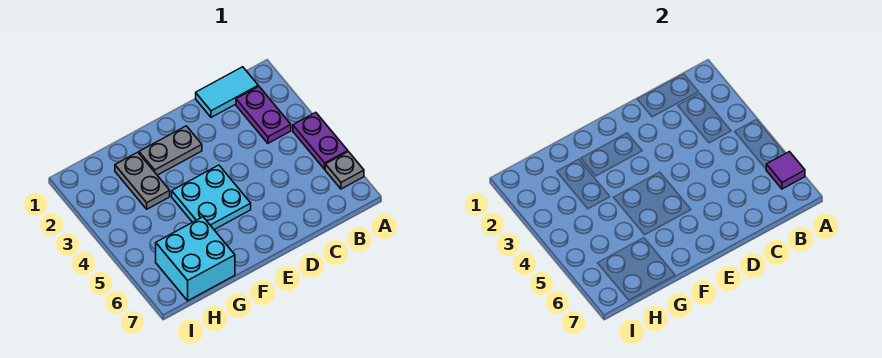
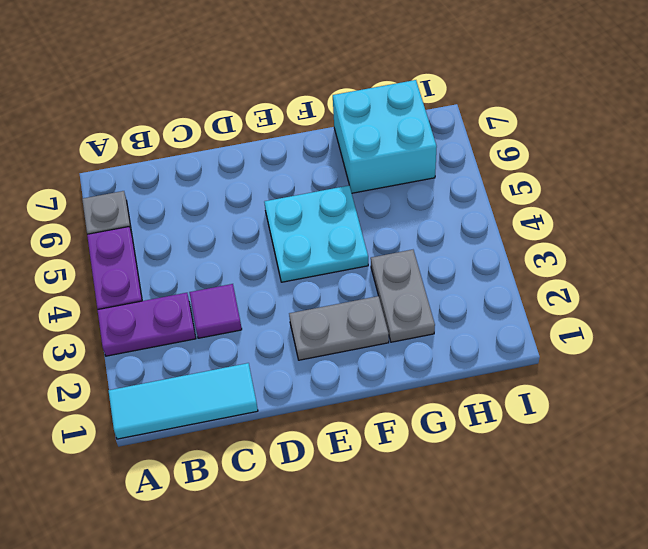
purple 1x1 tile [766,152,805,189] -> purple 1x1 tile moved to [189,284,242,338]
cyan 1x2 tile [196,67,258,117] -> cyan 1x3 tile [109,363,258,439]
purple 1x2 plate [236,86,291,143] -> purple 1x2 plate turned to [98,293,196,356]

